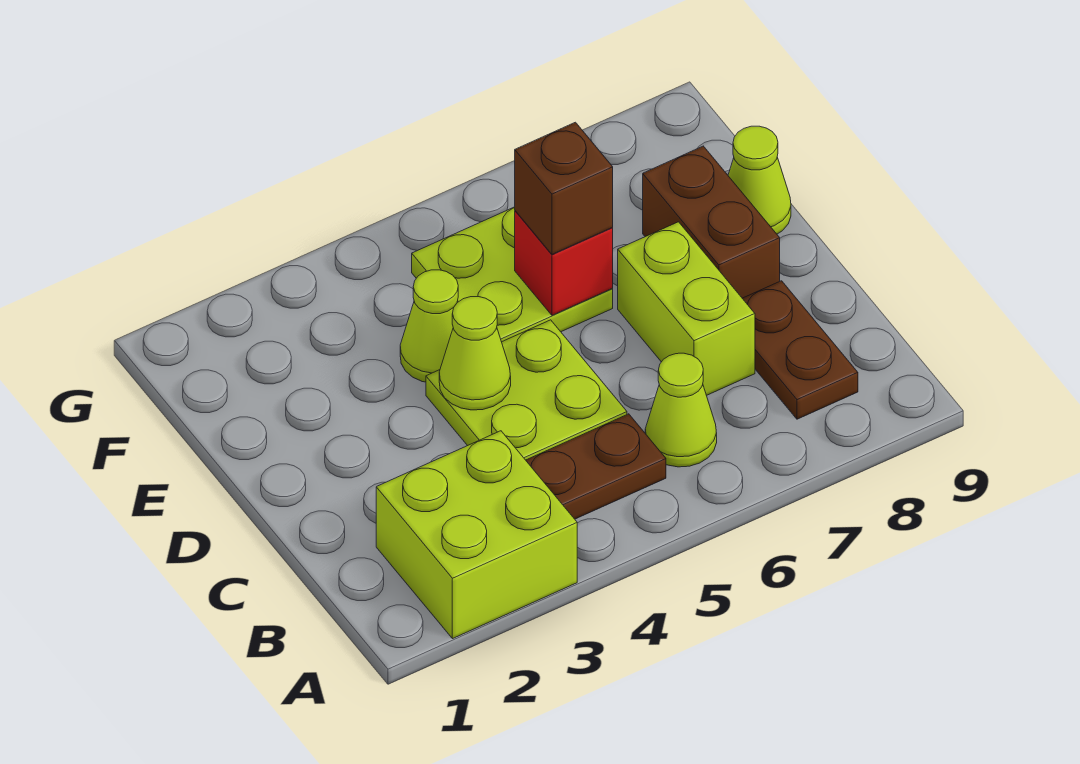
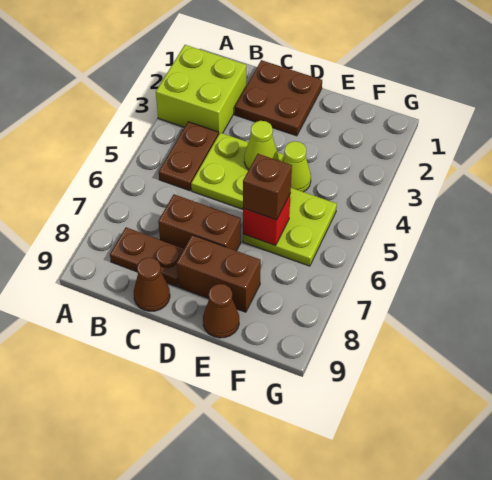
lime 1x1 cone [645,353,717,467] -> none
none -> brown 2x2 plate [235,60,322,136]
lime 1x2 brick [618,222,755,395] -> brown 1x2 brick [158,194,241,251]
none -> brown 1x1 cone [134,258,170,311]
lime 1x1 cone [728,126,791,234] -> brown 1x1 cone [203,284,239,338]

